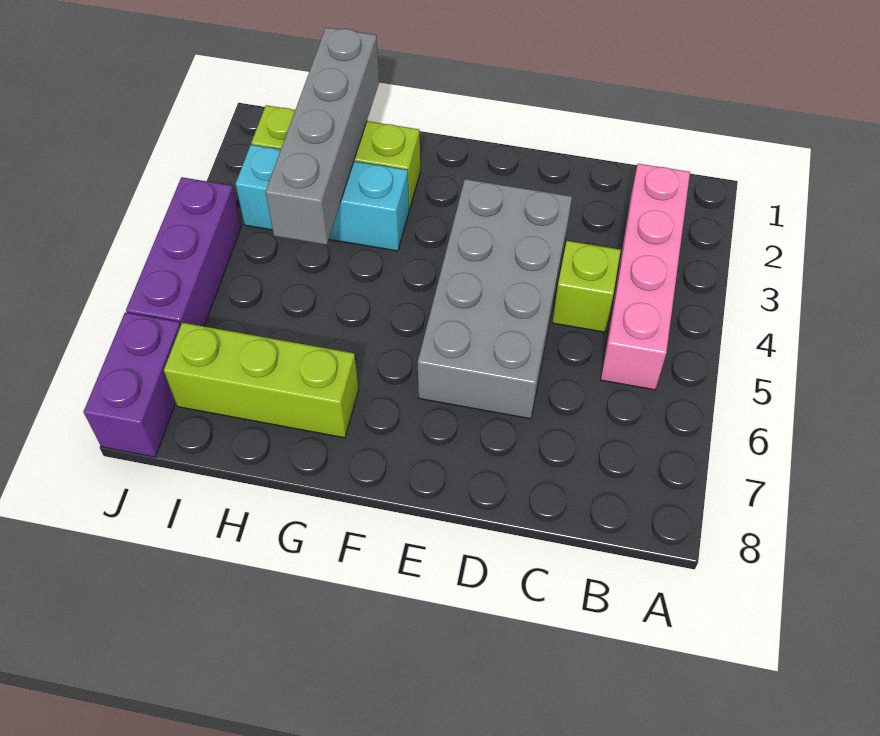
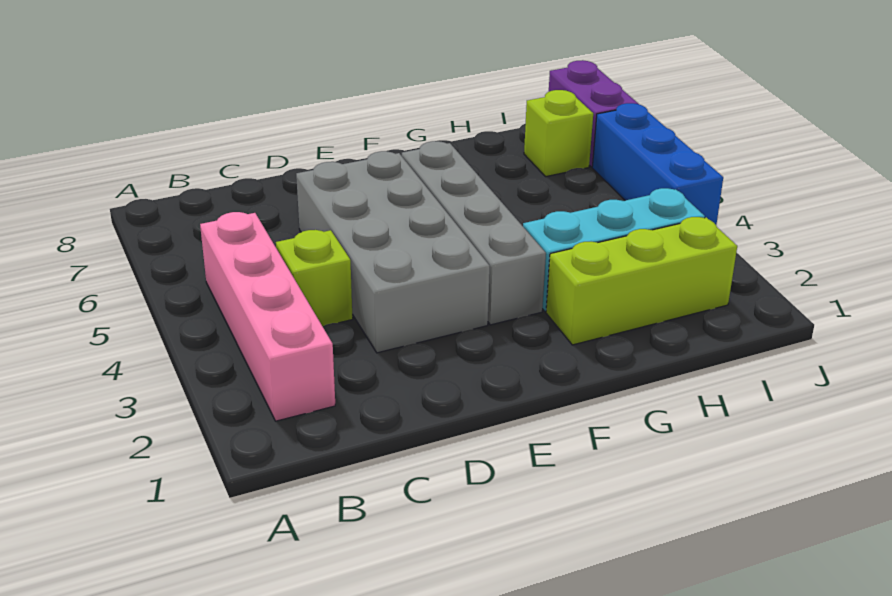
lime 1x3 brick [164,323,359,438] -> lime 1x1 brick [524,90,593,177]
grey 1x4 brick [265,27,379,245] -> grey 1x4 brick moved to [402,141,546,325]
purple 1x3 brick [126,177,241,326] -> blue 1x3 brick [592,103,723,225]

